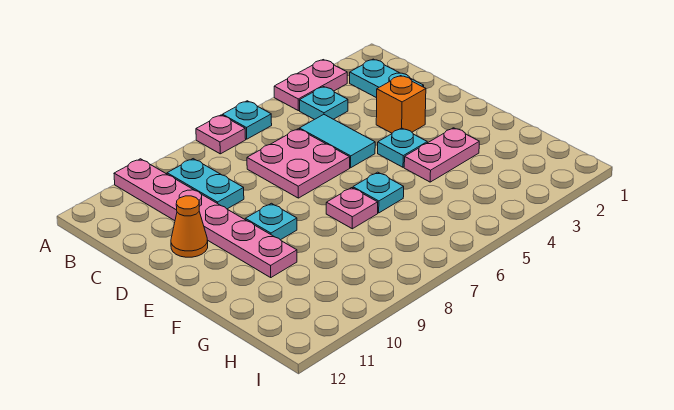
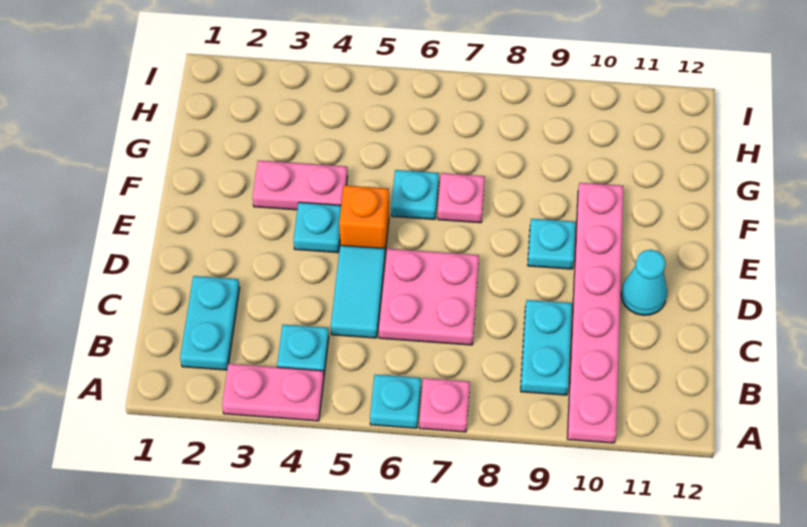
orange 1x1 brick [376,76,426,133] -> orange 1x1 brick moved to [339,185,389,253]
orange 1x1 cone [171,196,208,257] -> cyan 1x1 cone [621,250,667,315]

